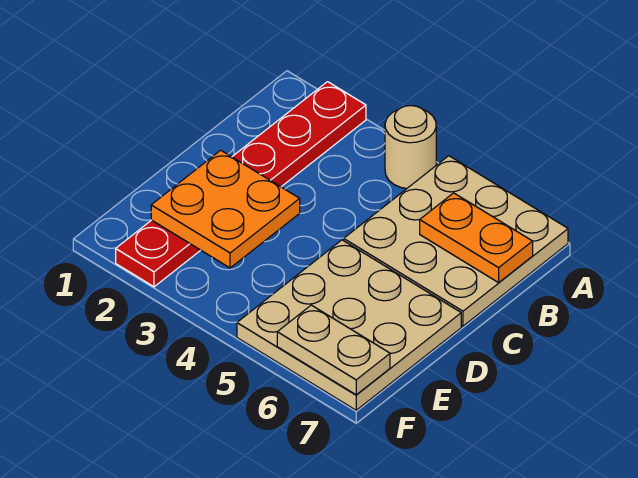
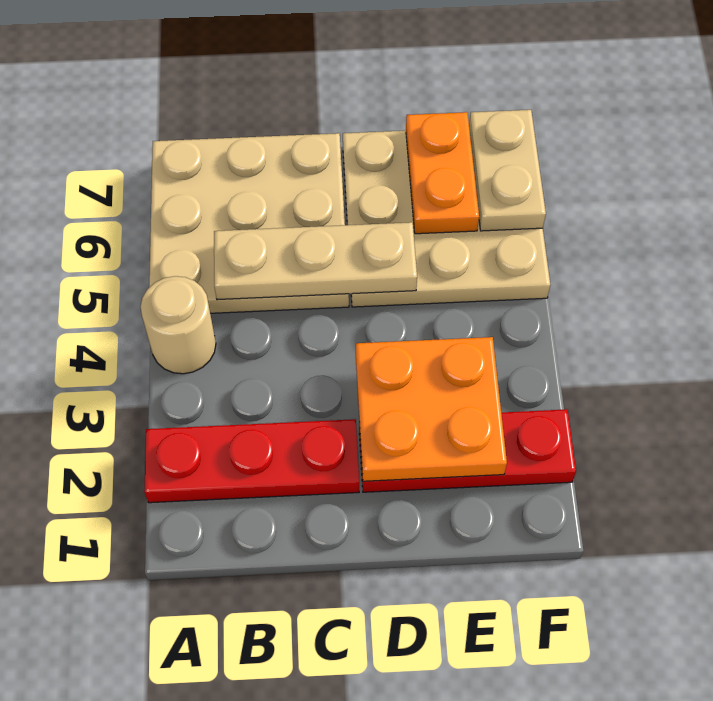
none -> tan 1x3 plate [214,222,417,300]
orange 1x2 plate [420,193,533,283] -> orange 1x2 plate moved to [406,112,479,234]

